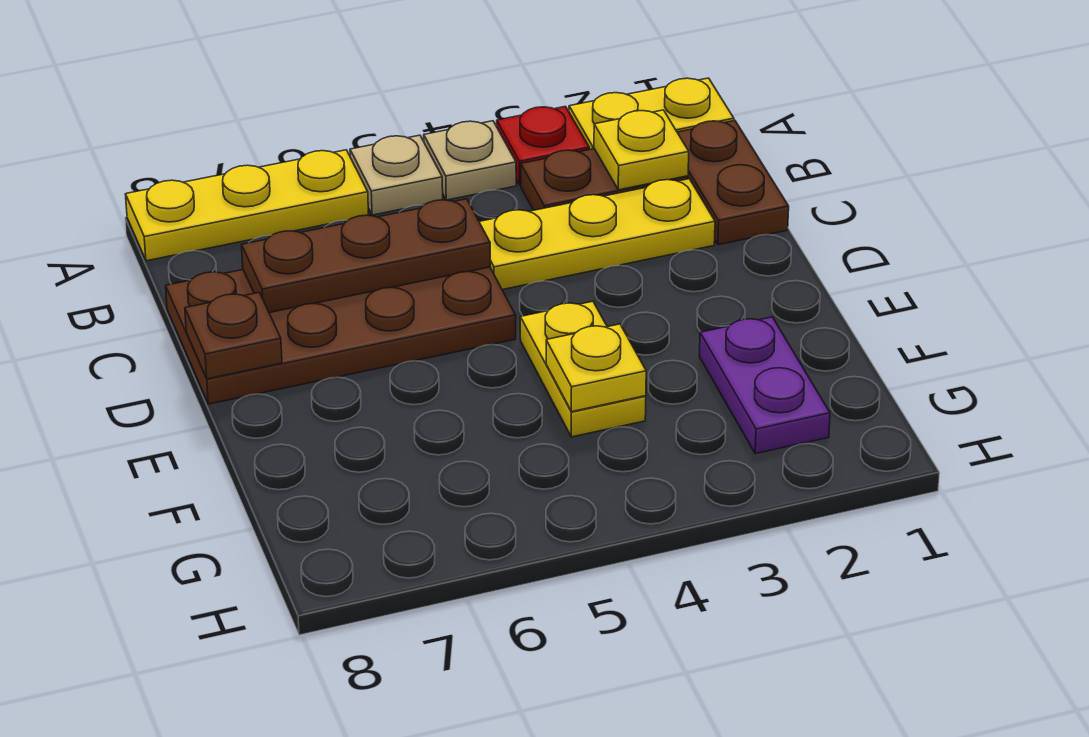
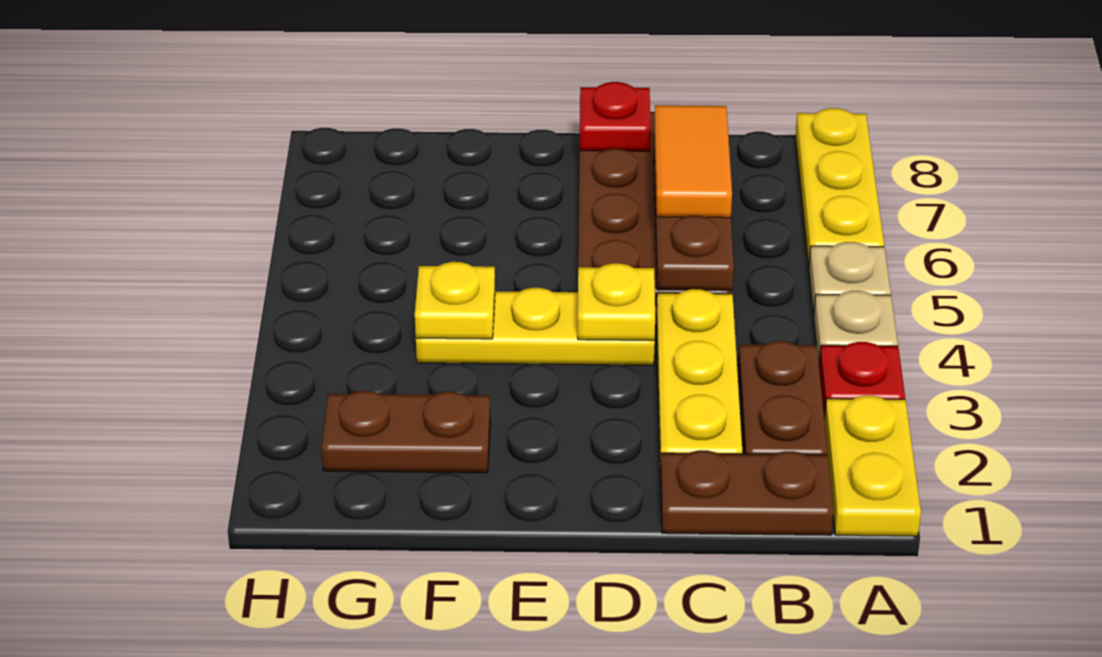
yellow 1x1 plate [594,110,689,190] -> yellow 1x1 plate moved to [578,263,655,340]
none -> orange 1x2 tile [654,105,732,218]
brown 1x1 plate [185,292,282,379] -> red 1x1 plate [580,82,651,151]
yellow 1x2 plate [520,301,646,437] -> yellow 1x3 plate [416,288,655,365]
purple 1x2 plate [699,317,830,454] -> brown 1x2 plate [321,391,490,473]

